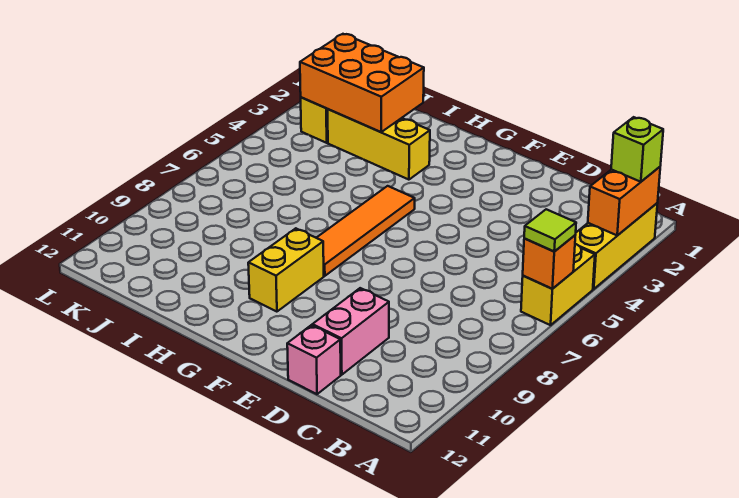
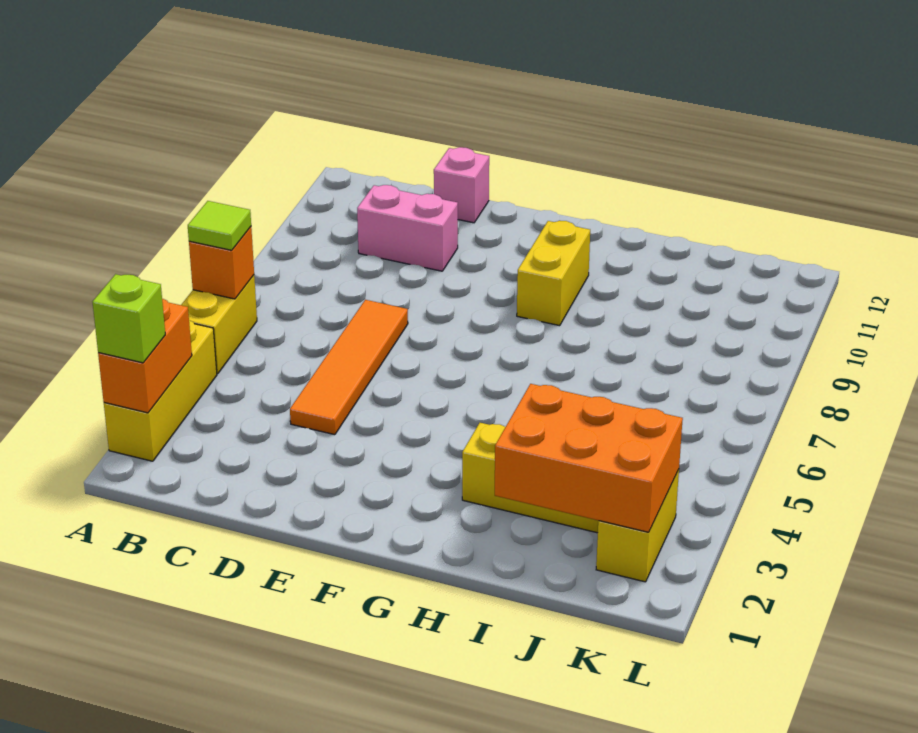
pink 1x2 brick [312,288,389,375] -> pink 1x2 brick turned to [357,185,458,271]
orange 1x4 tile [316,186,415,276] -> orange 1x4 tile moved to [290,300,408,435]

